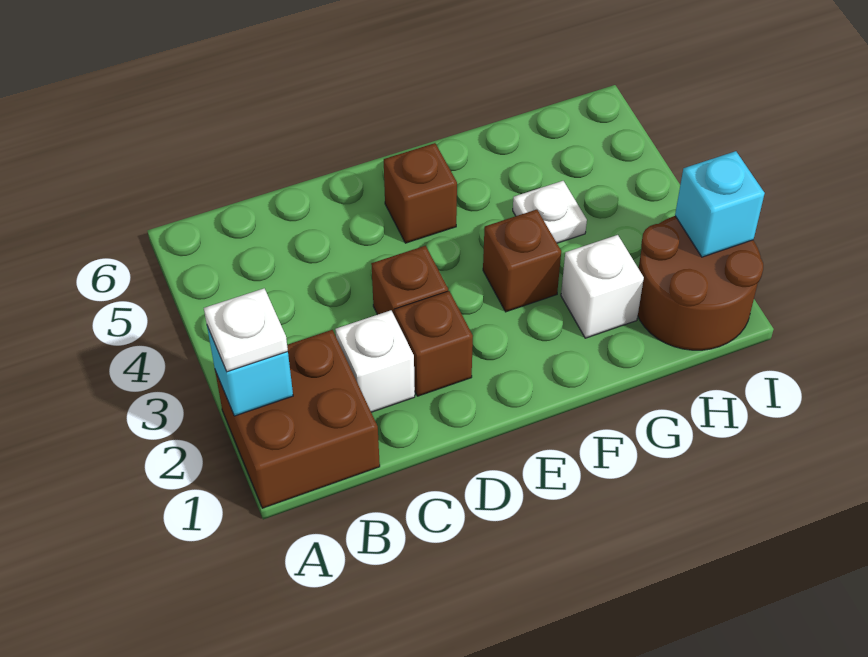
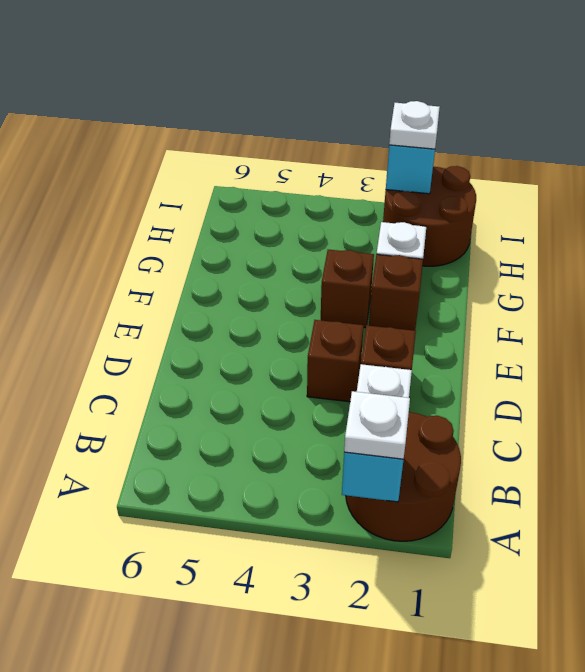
brown 2x2 brick [215,330,380,508] -> brown 2x2 round brick [346,412,461,541]
brown 1x1 brick [384,143,457,243] -> brown 1x1 brick moved to [369,254,423,331]
white 1x1 plate [513,181,587,243] -> white 1x1 plate moved to [389,101,440,149]

